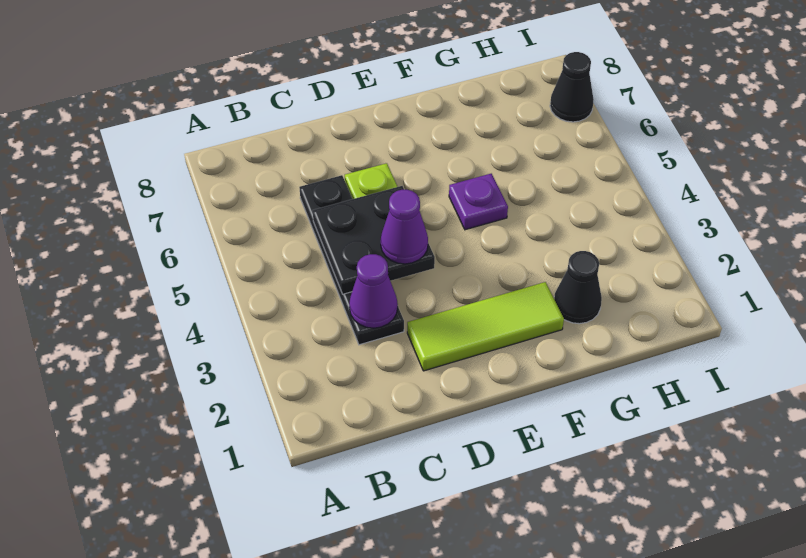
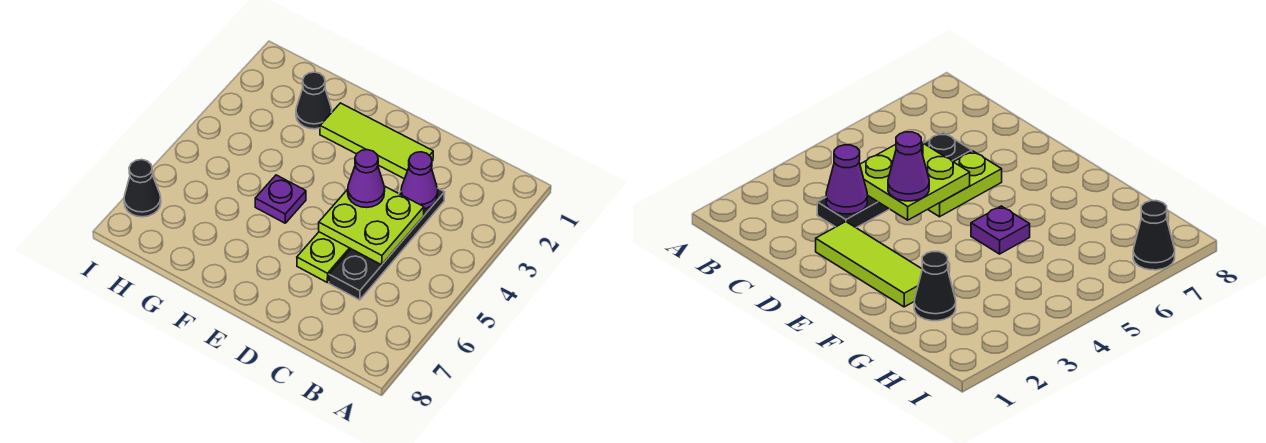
black 2x2 plate [313,186,435,294] -> lime 2x2 plate [319,186,424,265]

